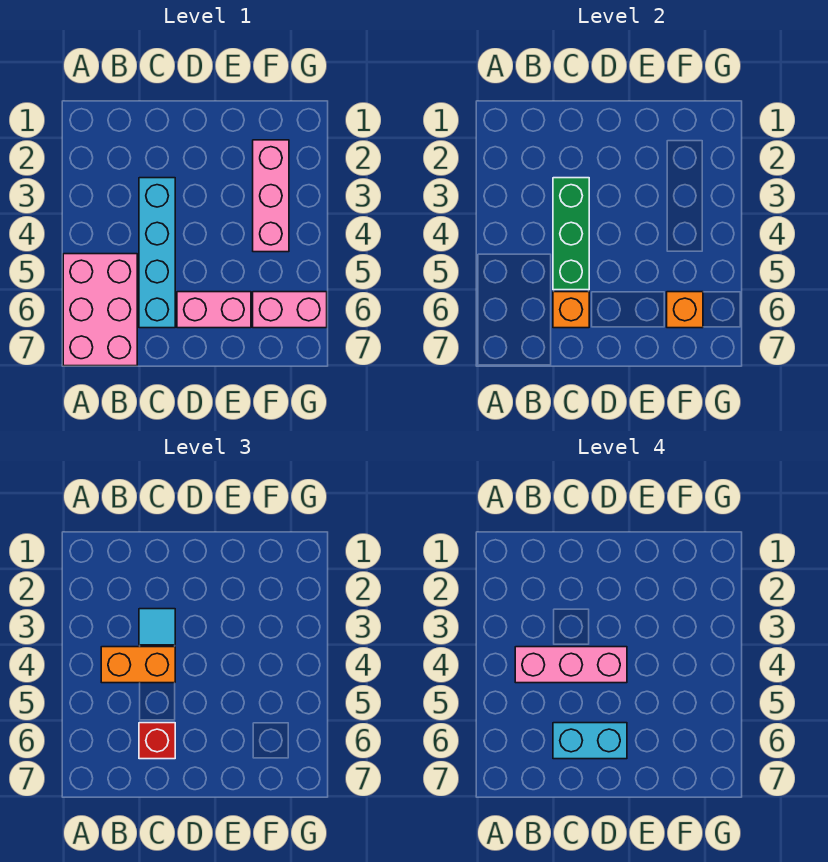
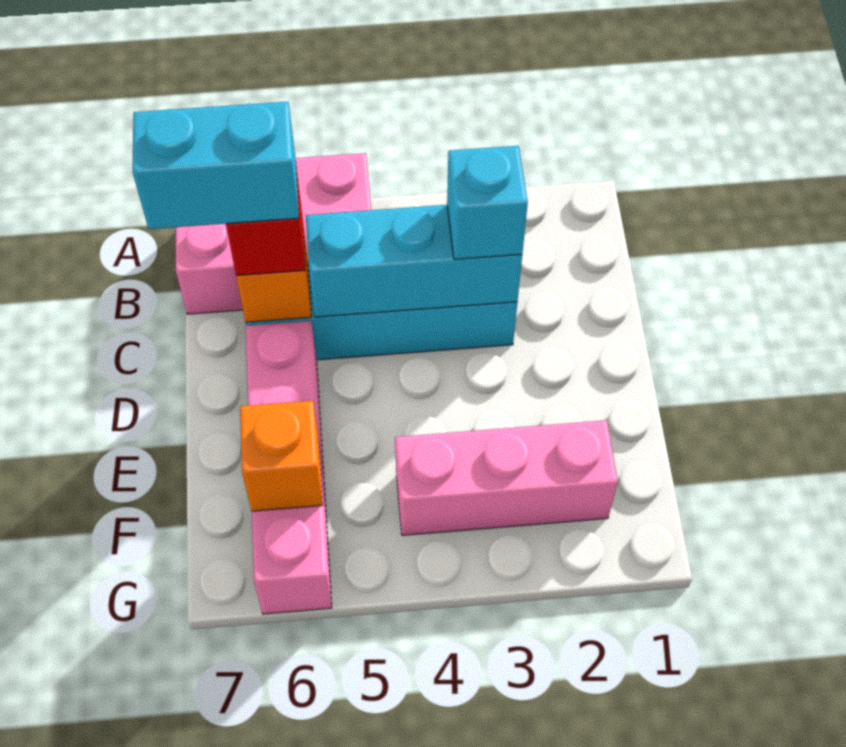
orange 1x2 brick [101,647,175,683] -> none
pink 1x3 brick [515,647,627,683] -> none
green 1x3 brick [553,178,589,290] -> cyan 1x3 brick [306,205,522,317]
cyan 1x1 tile [139,609,175,645] -> cyan 1x1 brick [447,146,528,259]
cyan 1x2 brick [553,723,627,759] -> cyan 1x2 brick turned to [133,102,299,229]

